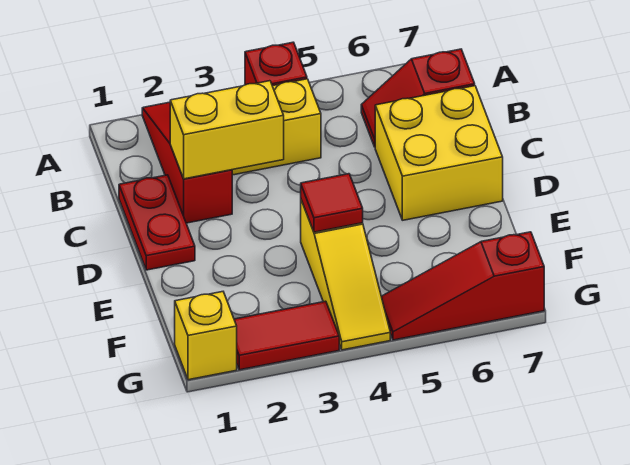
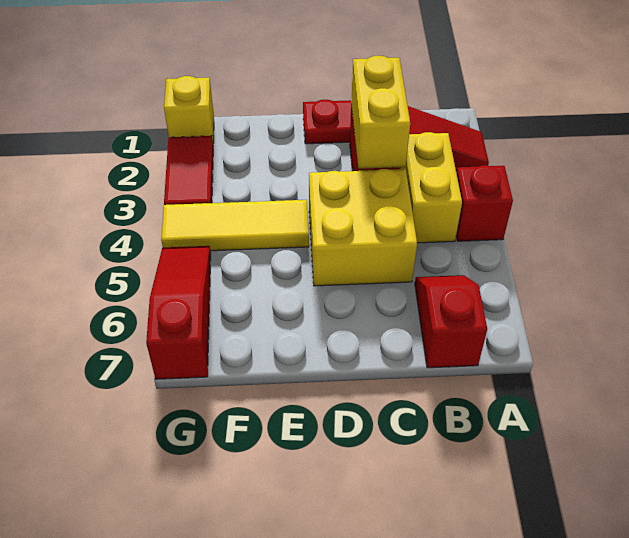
yellow 2x2 brick [375,86,503,220] -> yellow 2x2 brick moved to [309,169,417,286]
yellow 1x3 slope [301,200,390,350] -> yellow 1x3 tile [161,200,309,251]
red 1x1 tile [301,174,363,232] -> none

